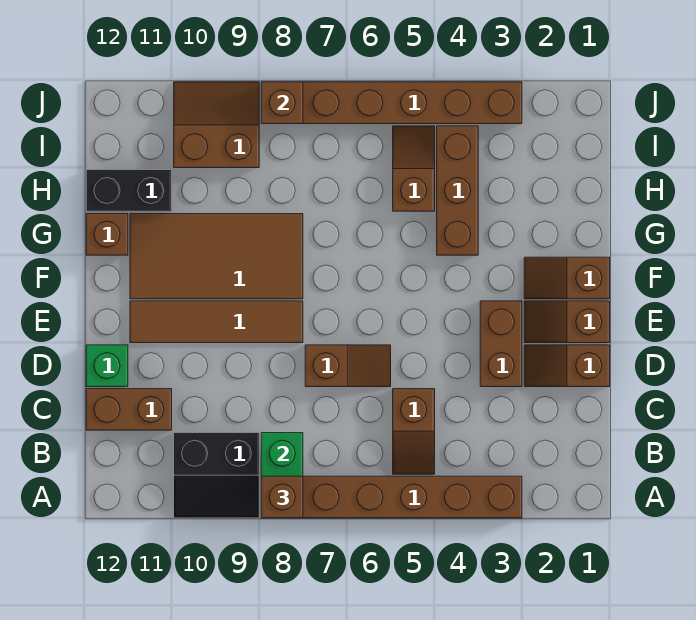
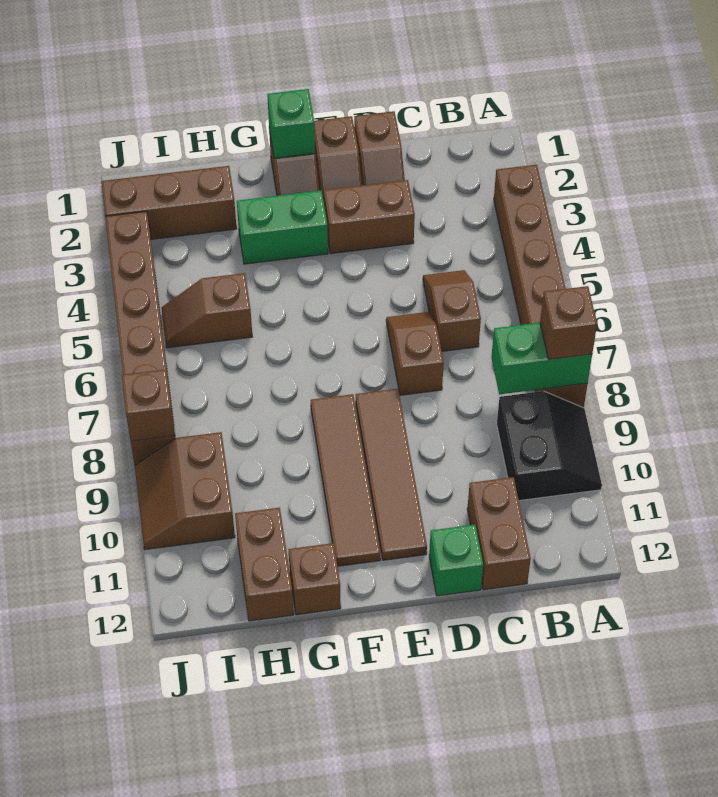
brown 1x2 slope [393,389,435,474] -> brown 1x2 slope turned to [423,270,481,351]
none -> green 1x1 brick [267,89,315,158]
none -> green 1x2 brick [237,190,328,264]
brown 2x4 tile [130,214,303,299] -> brown 1x4 tile [311,394,380,566]
brown 1x3 brick [437,126,478,255] -> brown 1x3 brick moved to [101,166,237,239]
black 1x2 brick [86,170,172,211] -> brown 1x2 brick [235,508,294,621]

